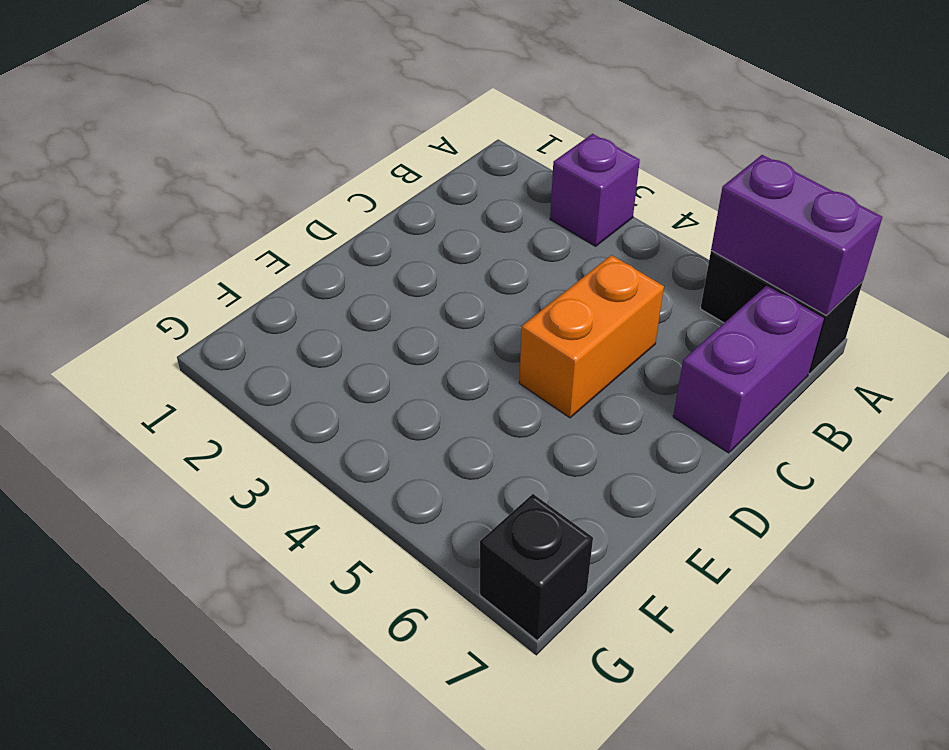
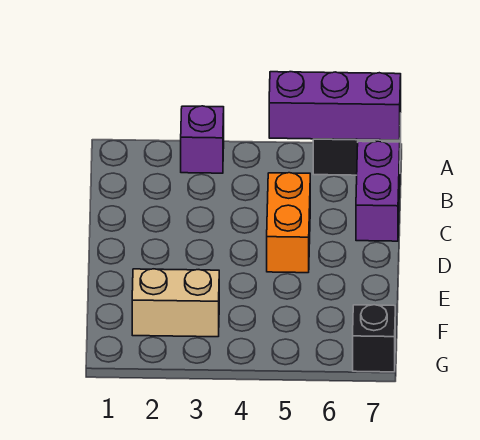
purple 1x2 brick [711,155,882,315] -> purple 1x3 brick [269,72,401,140]
none -> tan 1x2 brick [132,269,219,337]

